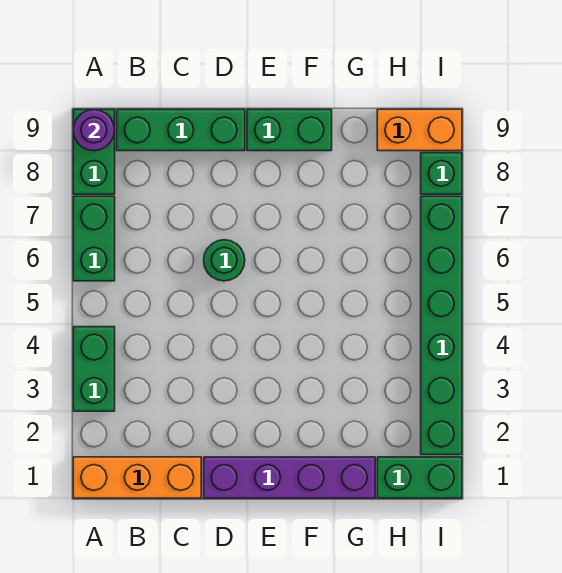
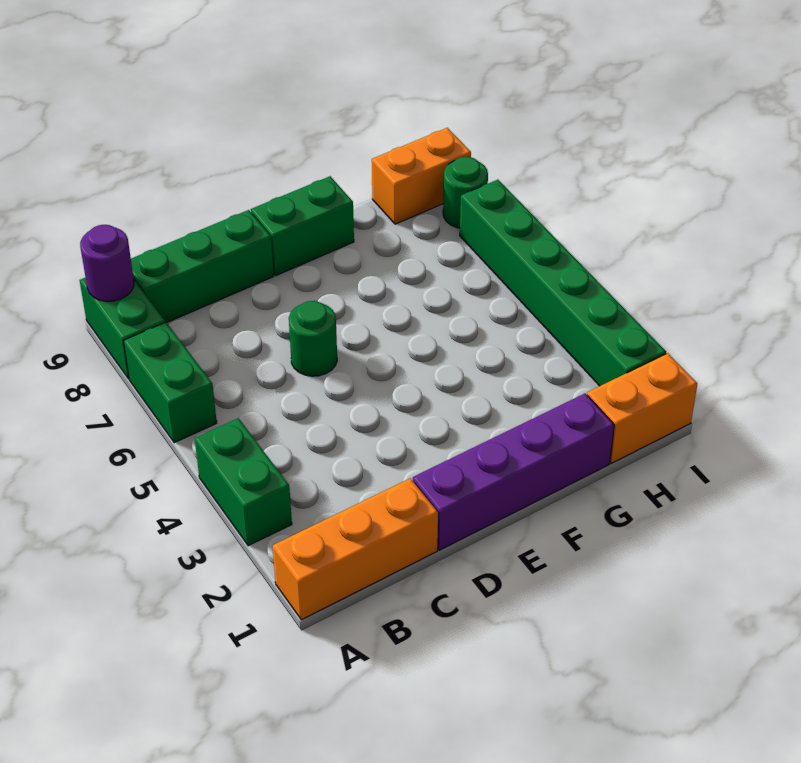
green 1x2 brick [377,457,462,498] -> orange 1x2 brick [587,353,697,463]
green 1x1 brick [421,153,462,194] -> green 1x1 round brick [443,157,488,228]

